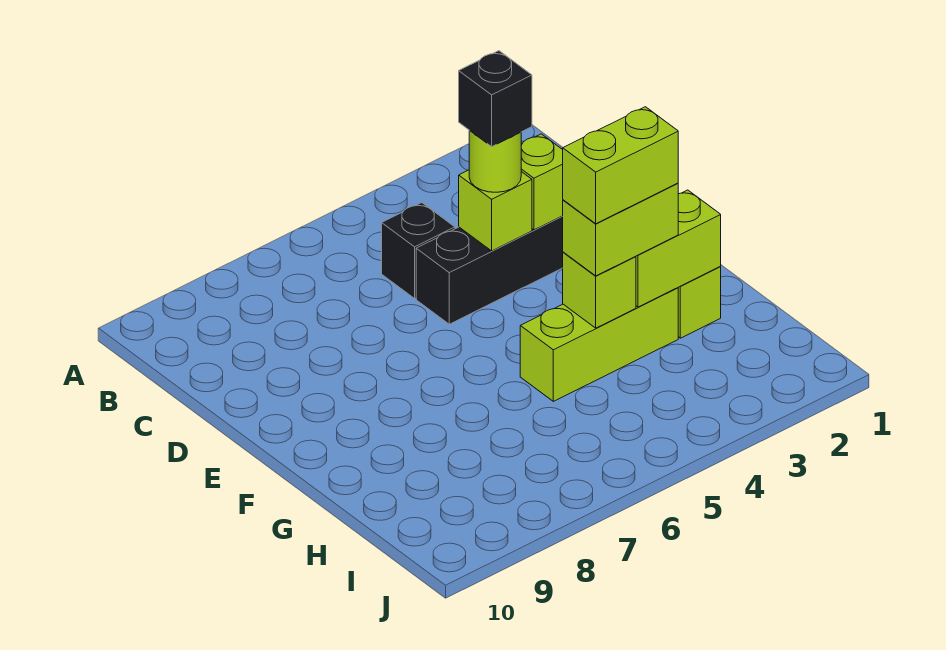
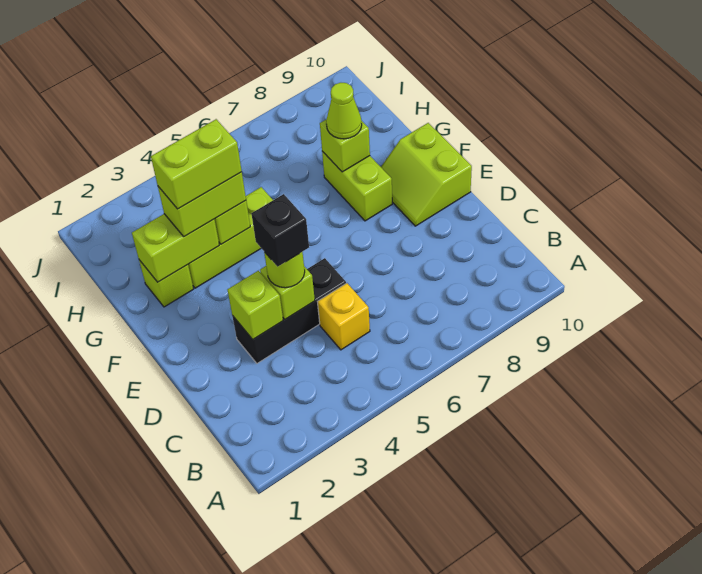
black 1x1 brick [382,203,455,298] -> yellow 1x1 brick [318,283,370,350]
none -> lime 2x2 slope [381,123,472,226]
none -> lime 1x2 brick [322,151,392,221]
none -> lime 1x1 brick [320,120,370,172]
none -> lime 1x1 cone [326,83,362,139]

